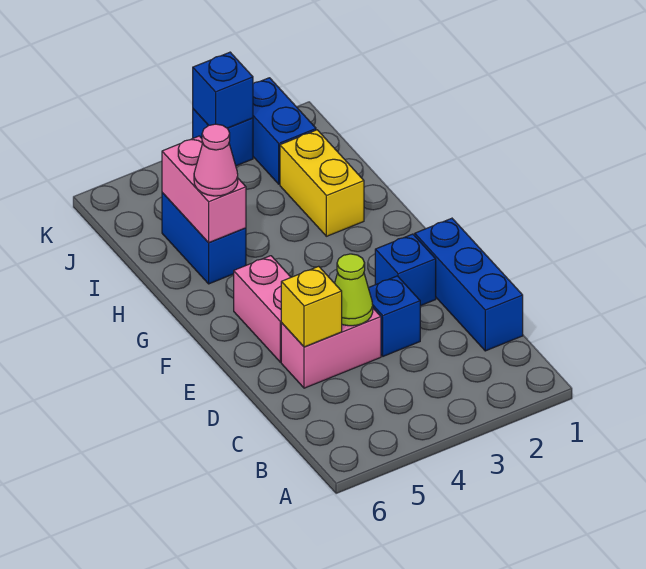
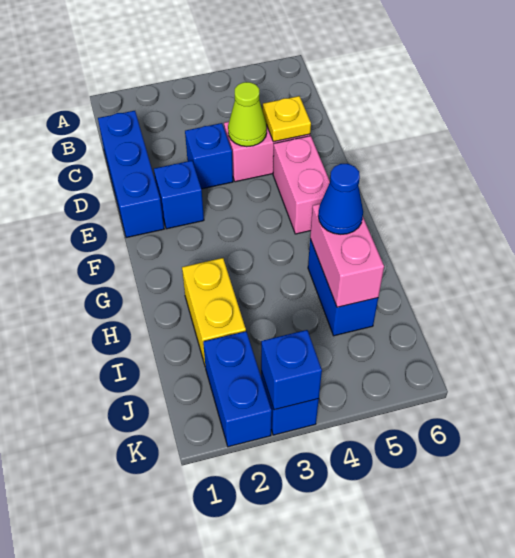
yellow 1x1 brick [281,266,342,347] -> yellow 1x1 plate [263,96,311,142]
pink 1x1 cone [194,124,238,196] -> blue 1x1 cone [318,164,363,234]

